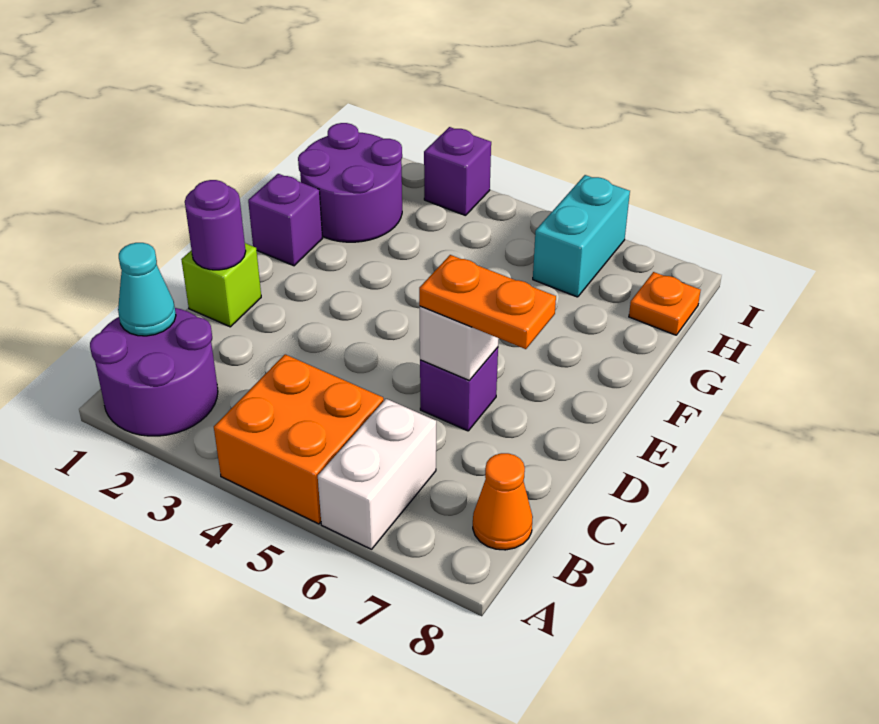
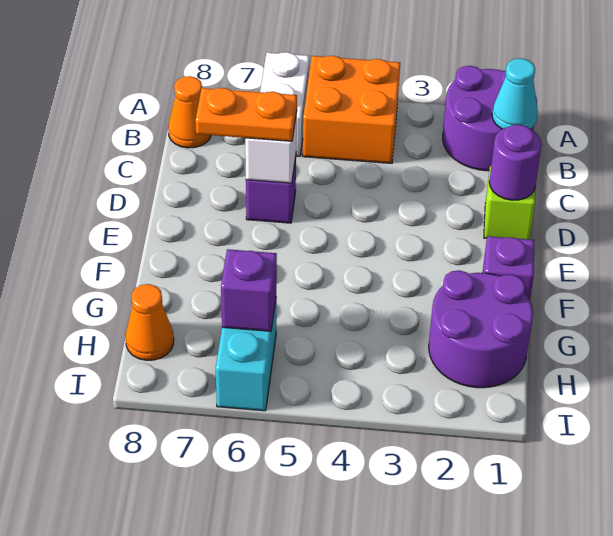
orange 1x1 plate [629,272,701,335] -> orange 1x1 cone [126,284,174,360]
purple 1x1 brick [424,127,491,216] -> purple 1x1 brick moved to [221,249,277,331]

